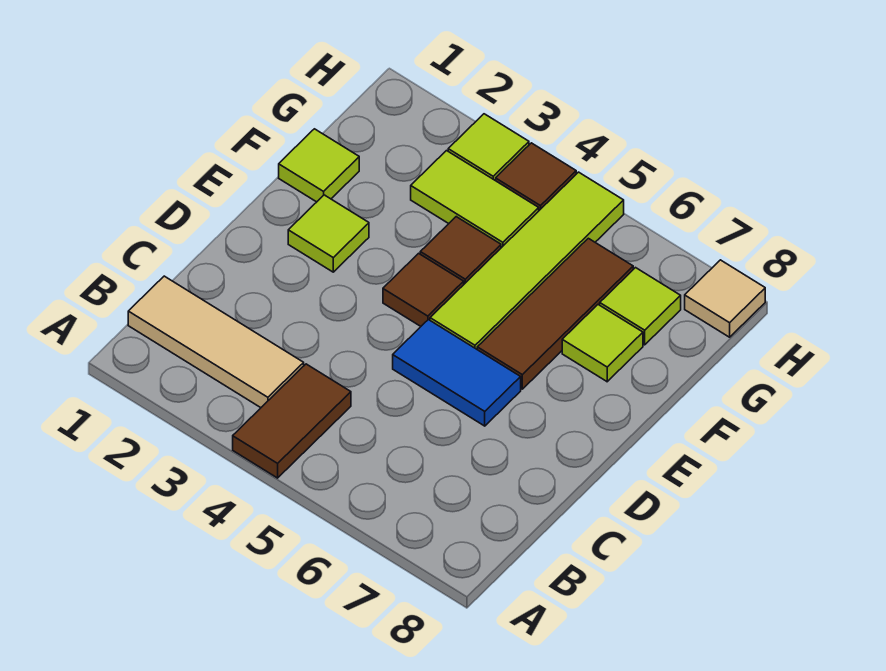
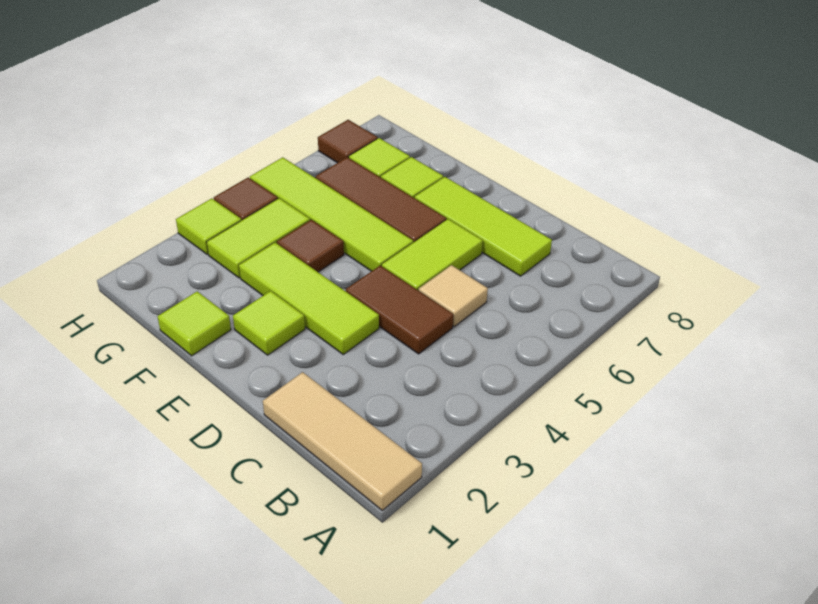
brown 1x2 tile [233,364,351,478] -> brown 1x2 tile moved to [346,266,453,354]
tan 1x3 tile [128,276,304,408] -> tan 1x3 tile turned to [263,372,422,510]
none -> lime 1x3 tile [415,177,552,276]
none -> lime 1x3 tile [239,243,379,354]
blue 1x2 tile [393,320,521,426] -> lime 1x2 tile [382,219,483,291]
brown 1x1 tile [383,253,464,326] -> brown 1x1 tile moved to [318,120,378,163]
tan 1x1 tile [685,260,765,337] -> tan 1x1 tile moved to [419,265,488,327]

